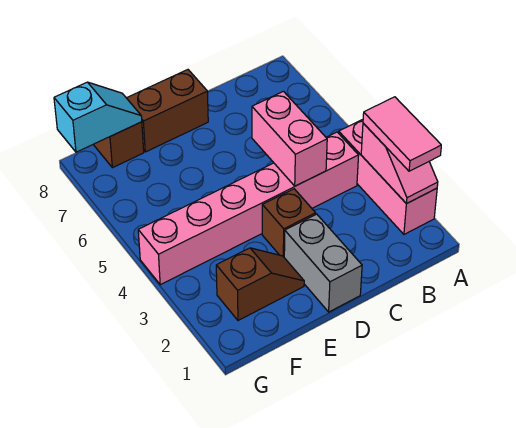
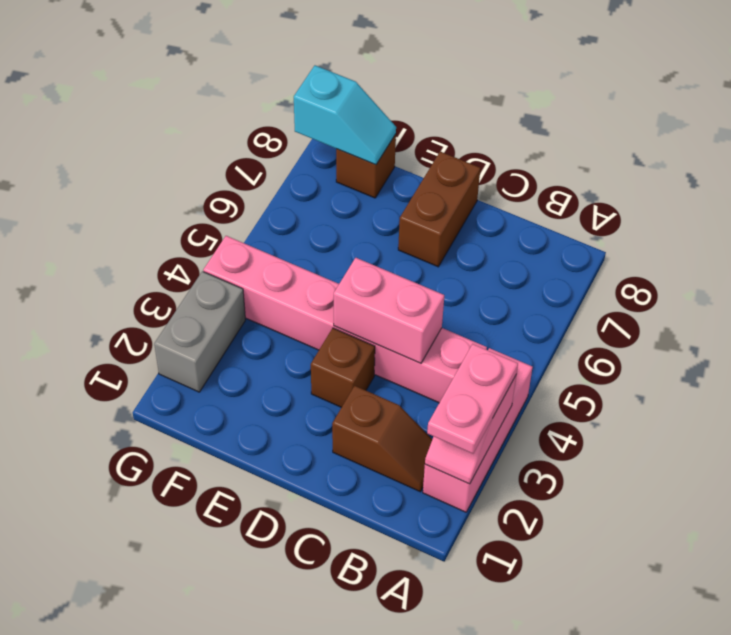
pink 1x2 tile [363,97,441,171] -> pink 1x2 plate [427,344,518,454]
pink 1x2 brick [252,91,327,186] -> pink 1x2 brick turned to [334,258,444,363]
grey 1x2 brick [284,214,362,312] -> grey 1x2 brick moved to [154,271,245,392]
brown 1x2 brick [127,70,208,152] -> brown 1x2 brick turned to [398,152,480,267]
brown 1x2 slope [216,248,304,321] -> brown 1x2 slope moved to [332,386,432,492]

